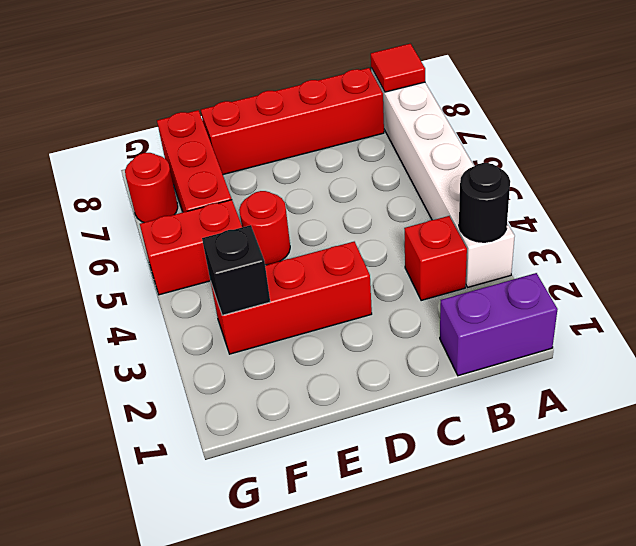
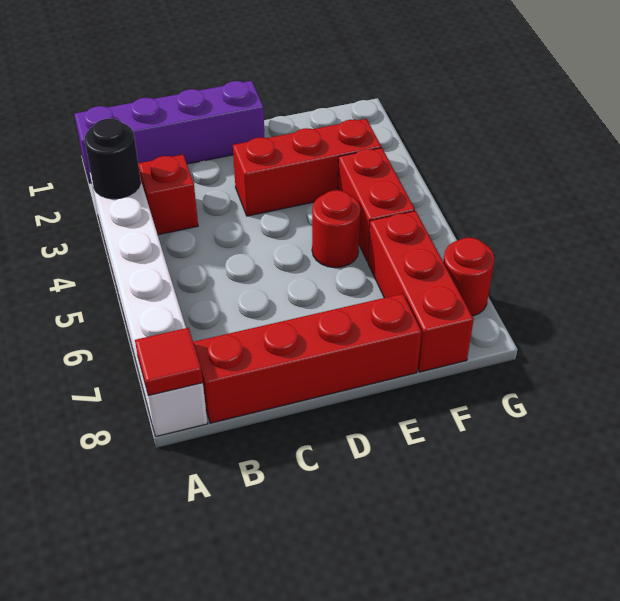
purple 1x2 brick [440,273,558,376] -> purple 1x4 brick [74,81,264,183]
black 1x1 brick [202,225,270,315] -> none
red 1x2 brick [140,200,242,295] -> red 1x2 brick turned to [338,148,415,261]

